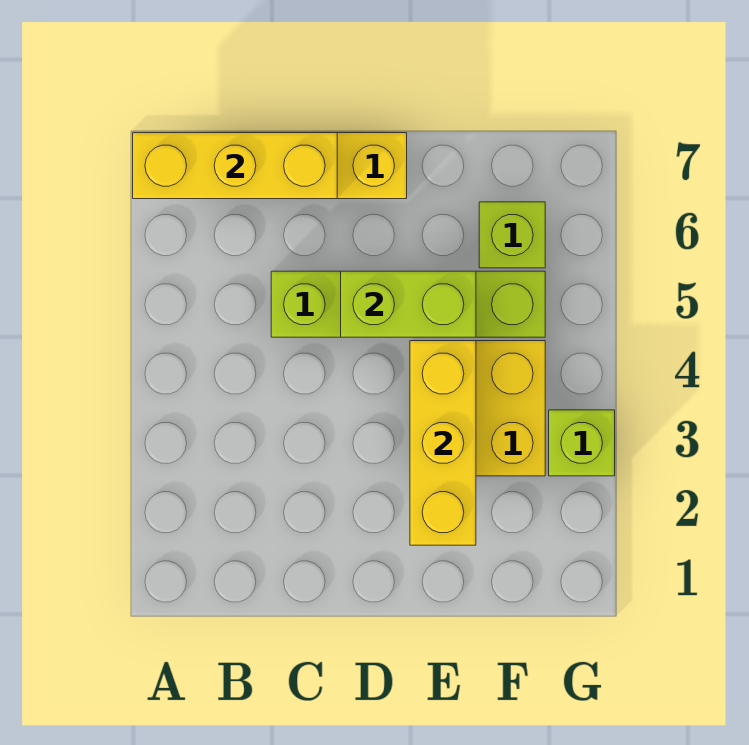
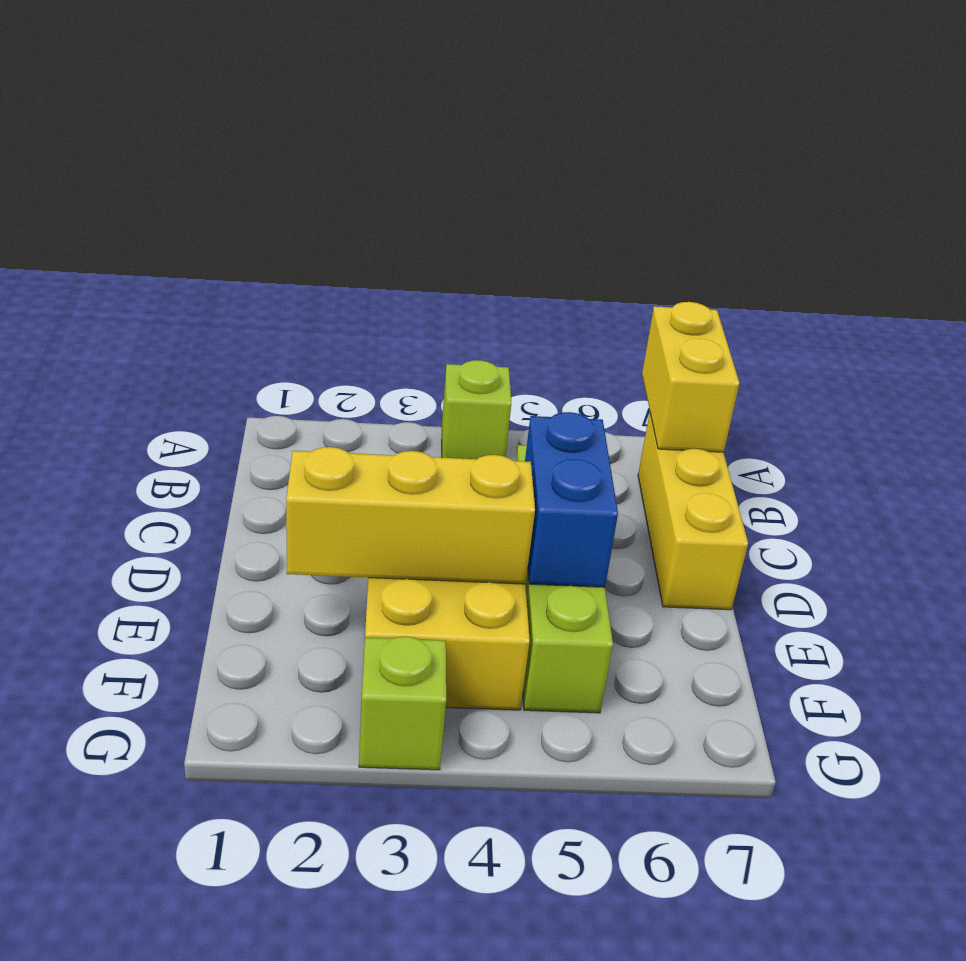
yellow 1x3 brick [133,133,337,199] -> yellow 1x2 brick [642,302,739,452]
lime 1x2 brick [341,271,476,337] -> blue 1x2 brick [525,412,618,587]
lime 1x1 brick [479,202,545,268] -> lime 1x1 brick moved to [442,360,511,459]

